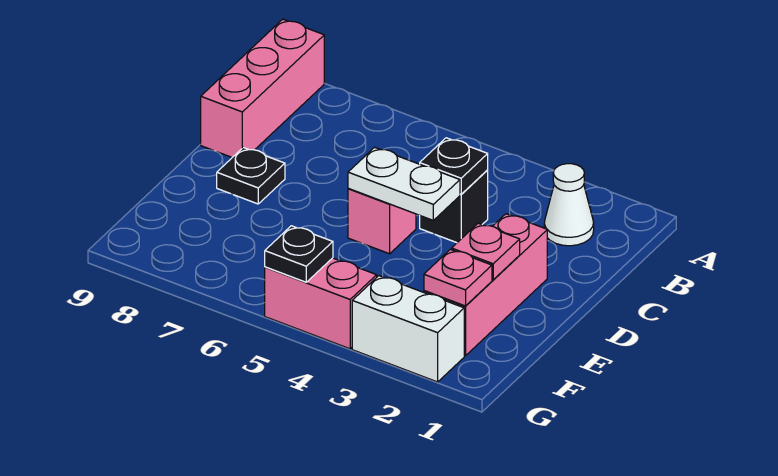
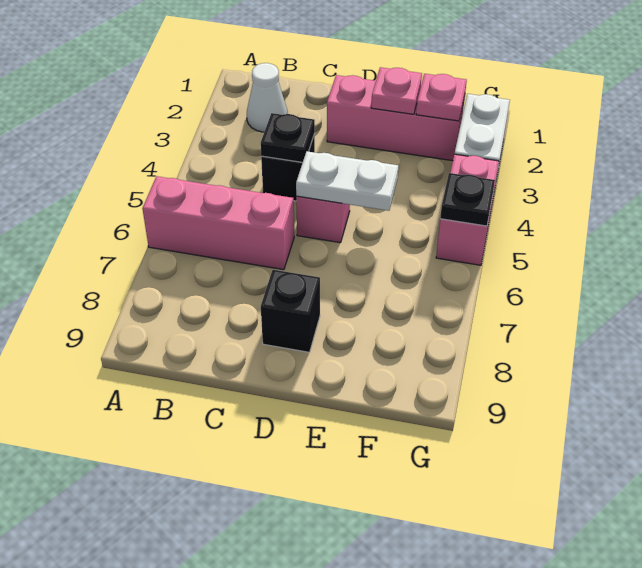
pink 1x3 brick [201,19,324,157] -> pink 1x3 brick moved to [142,176,294,270]
white 1x2 plate [348,147,460,220] -> white 1x2 plate turned to [296,151,398,211]
black 1x1 plate [217,148,285,204] -> black 1x1 brick [261,270,320,352]

